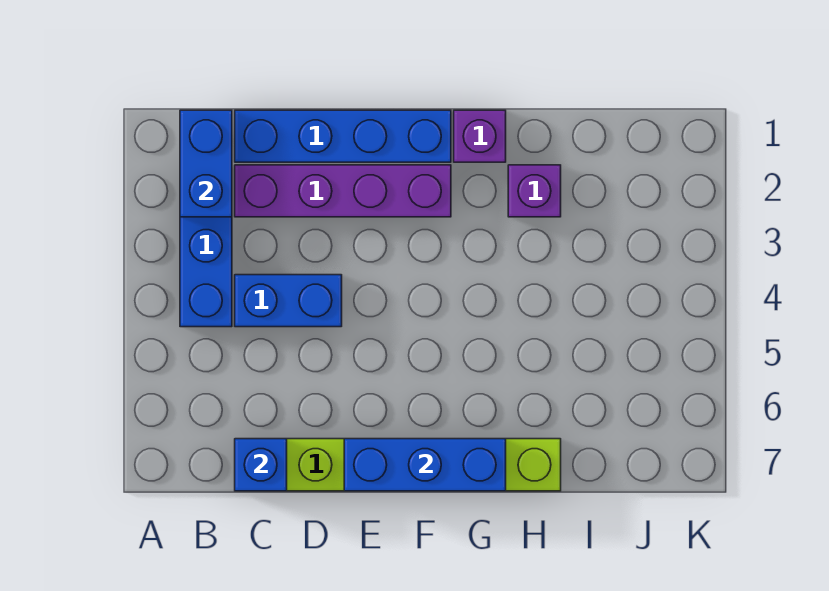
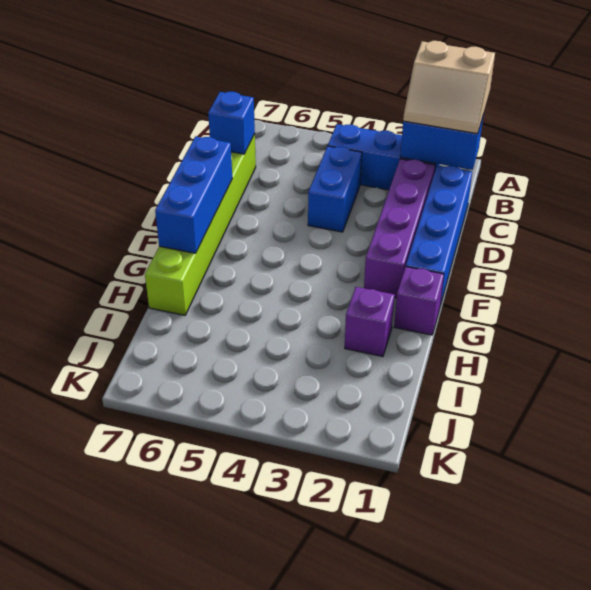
none -> tan 2x2 slope [403,41,495,134]

